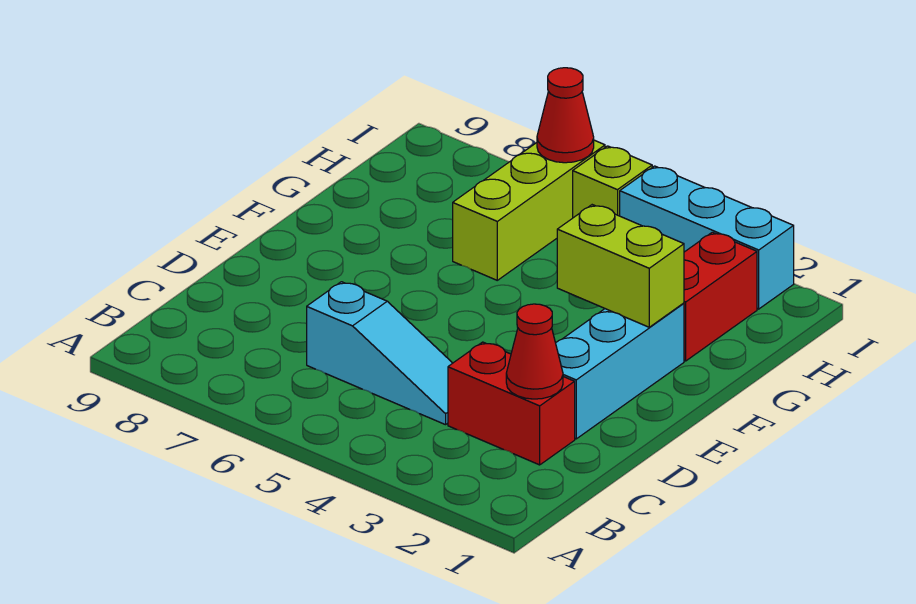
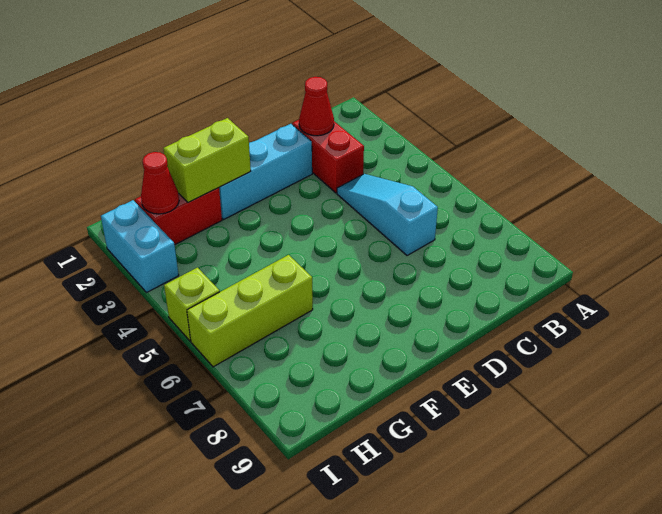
lime 1x2 brick [557,205,684,327] -> lime 1x2 brick turned to [163,118,251,203]
cyan 1x3 brick [620,166,794,309] -> cyan 1x2 brick [101,200,179,293]
red 1x1 cone [537,68,594,163] -> red 1x1 cone moved to [141,152,179,214]

